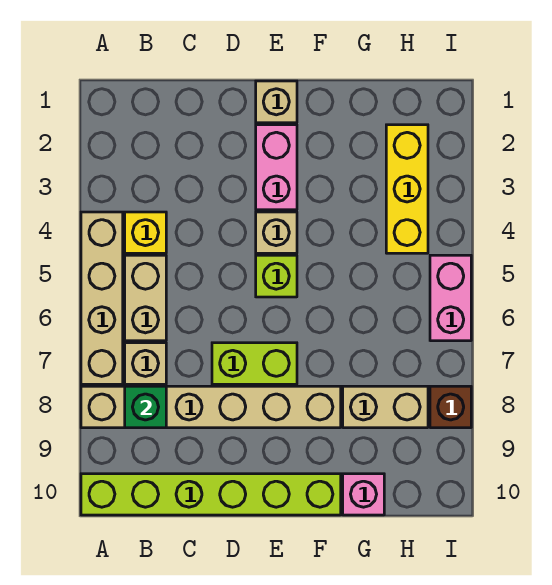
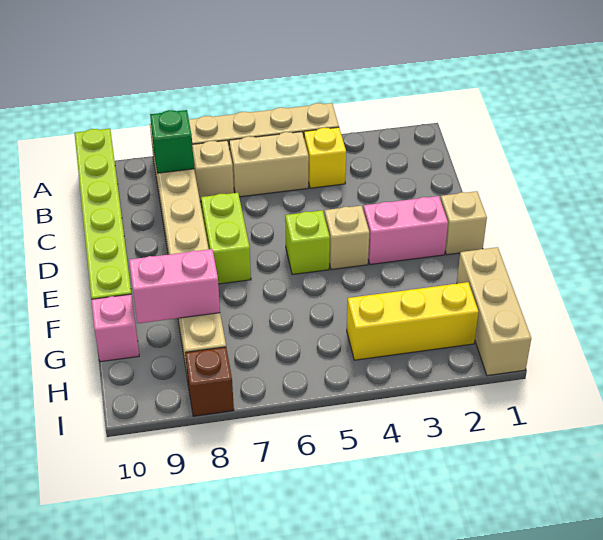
none -> tan 1x3 brick [457,247,531,376]
pink 1x2 brick [430,255,471,341] -> pink 1x2 brick moved to [129,249,220,323]

